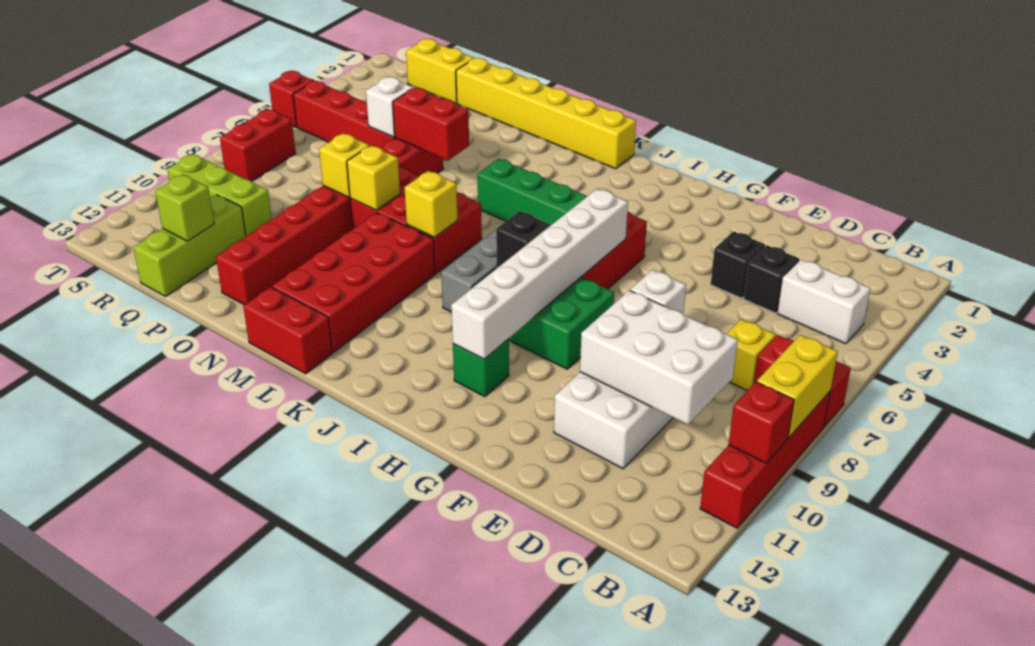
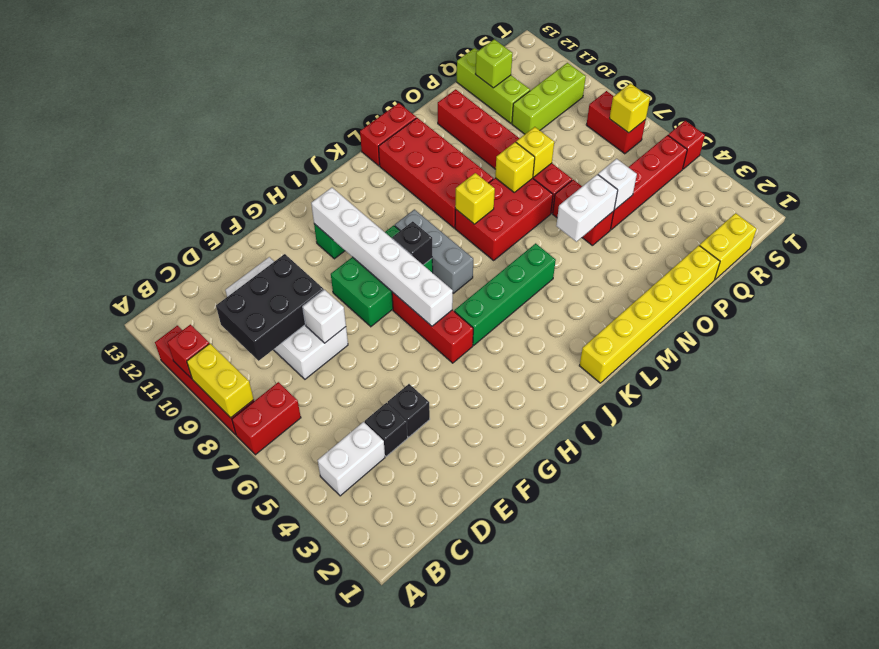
yellow 1x1 brick [727,319,776,391] -> yellow 1x1 brick moved to [609,83,650,133]
white 2x3 brick [580,290,738,425] -> black 2x3 brick [216,254,324,361]
red 1x2 brick [393,88,469,160] -> white 1x2 brick [556,174,618,242]

